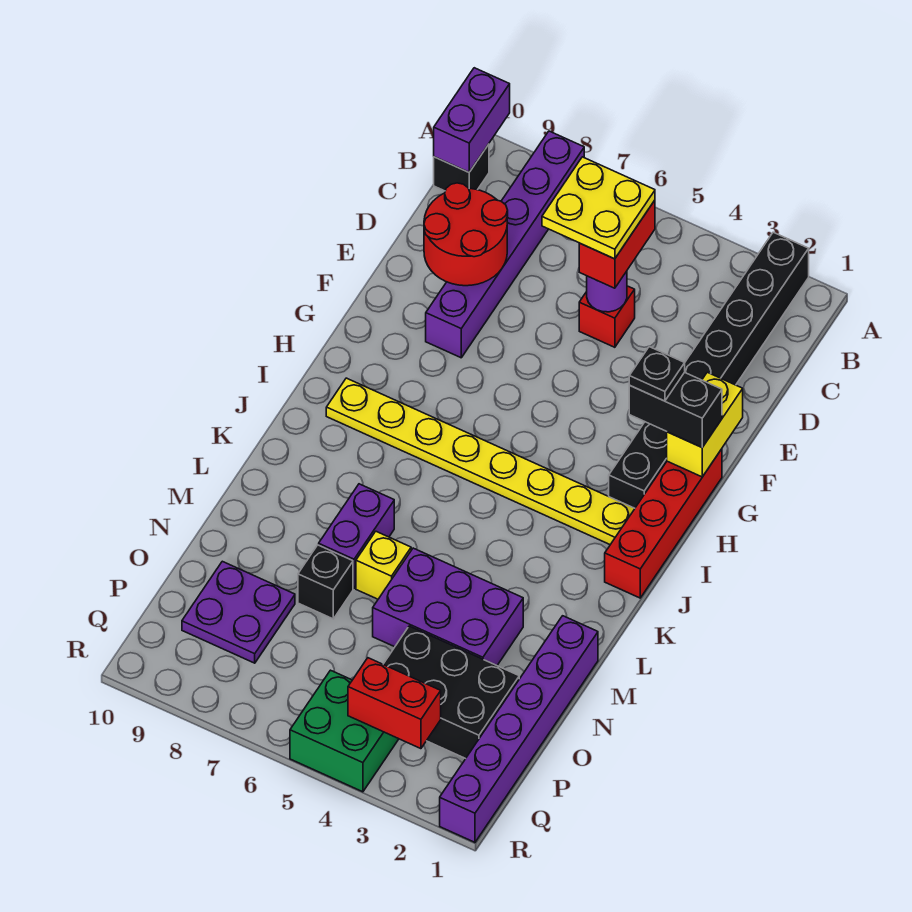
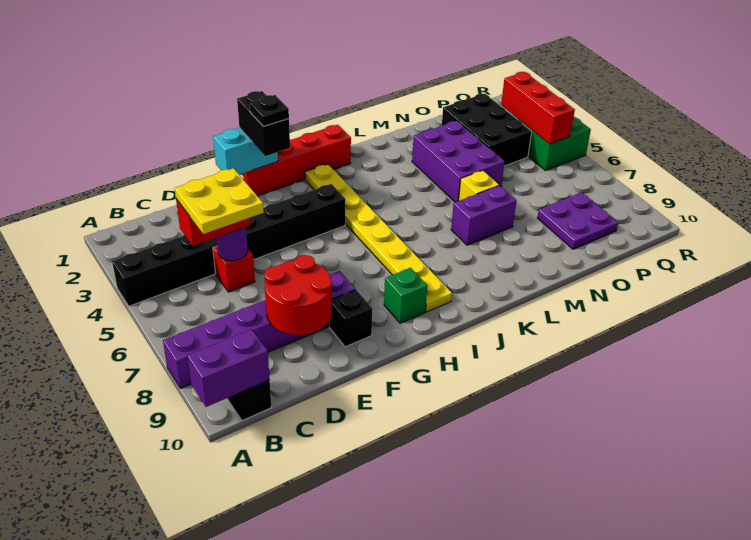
black 1x8 brick [609,232,809,508] -> black 1x8 brick moved to [112,184,345,306]
yellow 1x2 brick [667,372,743,477] -> cyan 1x2 brick [213,128,278,174]
none -> green 1x1 brick [384,268,427,323]
purple 1x6 brick [440,616,598,842] -> none
black 1x1 brick [298,545,353,619] -> black 1x1 brick moved to [330,290,372,347]
red 1x2 brick [348,658,441,749] -> red 1x3 brick [501,72,575,144]

